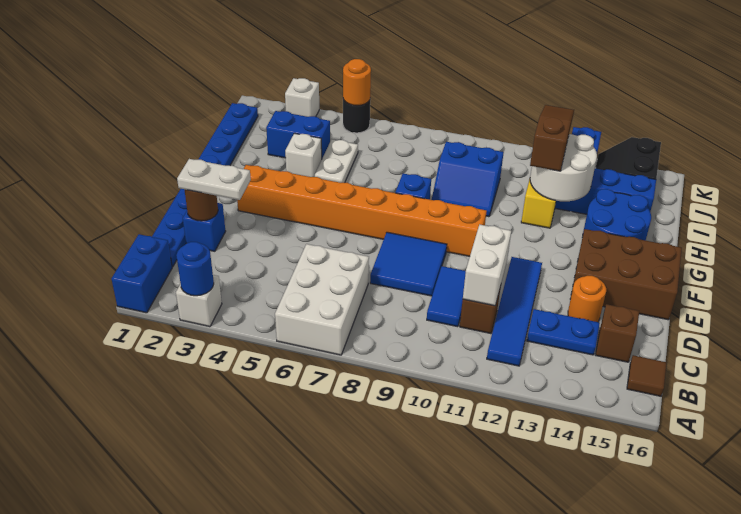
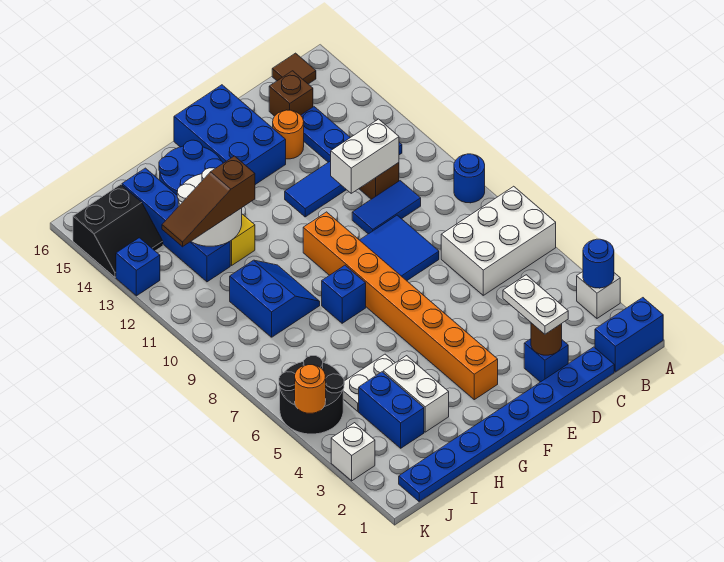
none -> blue 1x1 round brick [454,154,485,203]
brown 2x3 brick [572,229,682,320] -> blue 2x3 brick [174,85,286,185]
white 1x1 brick [285,133,322,177] -> white 1x2 brick [383,356,449,432]
black 1x1 round brick [343,99,370,133] -> black 2x2 round brick [279,356,344,434]

